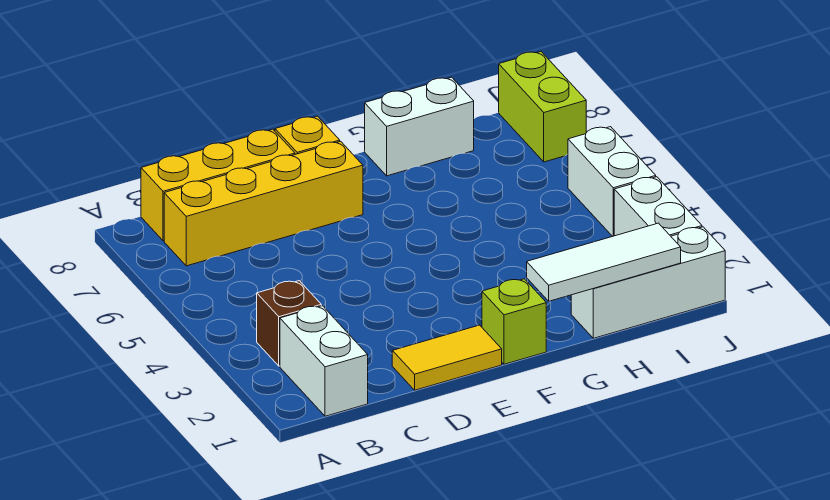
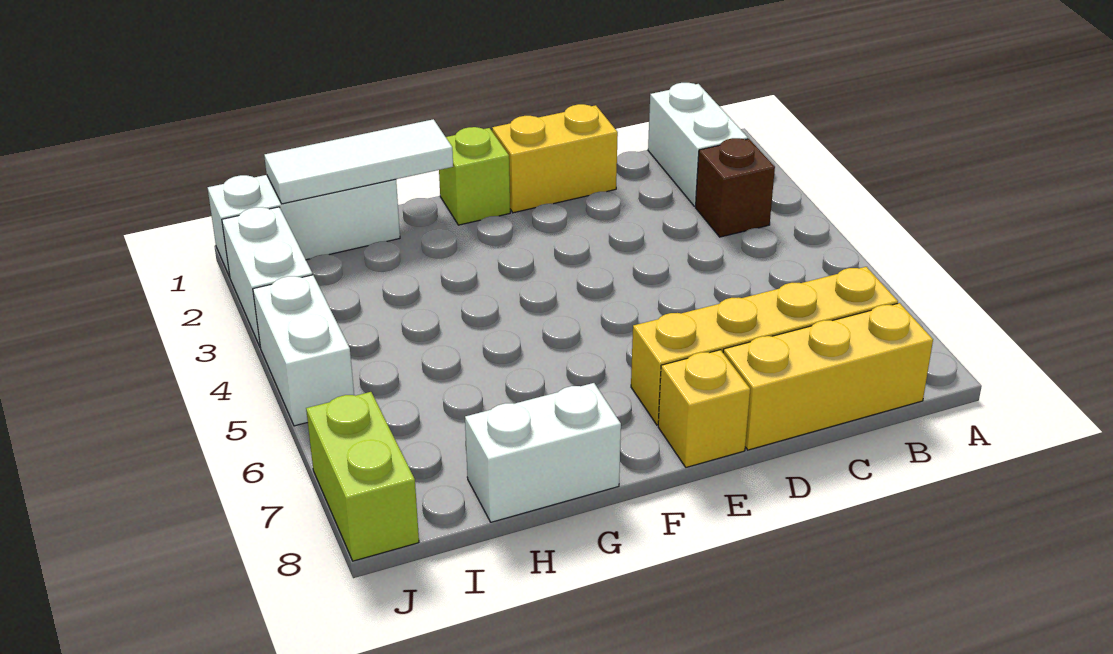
yellow 1x2 tile [392,325,502,390] -> yellow 1x2 brick [492,104,618,213]

